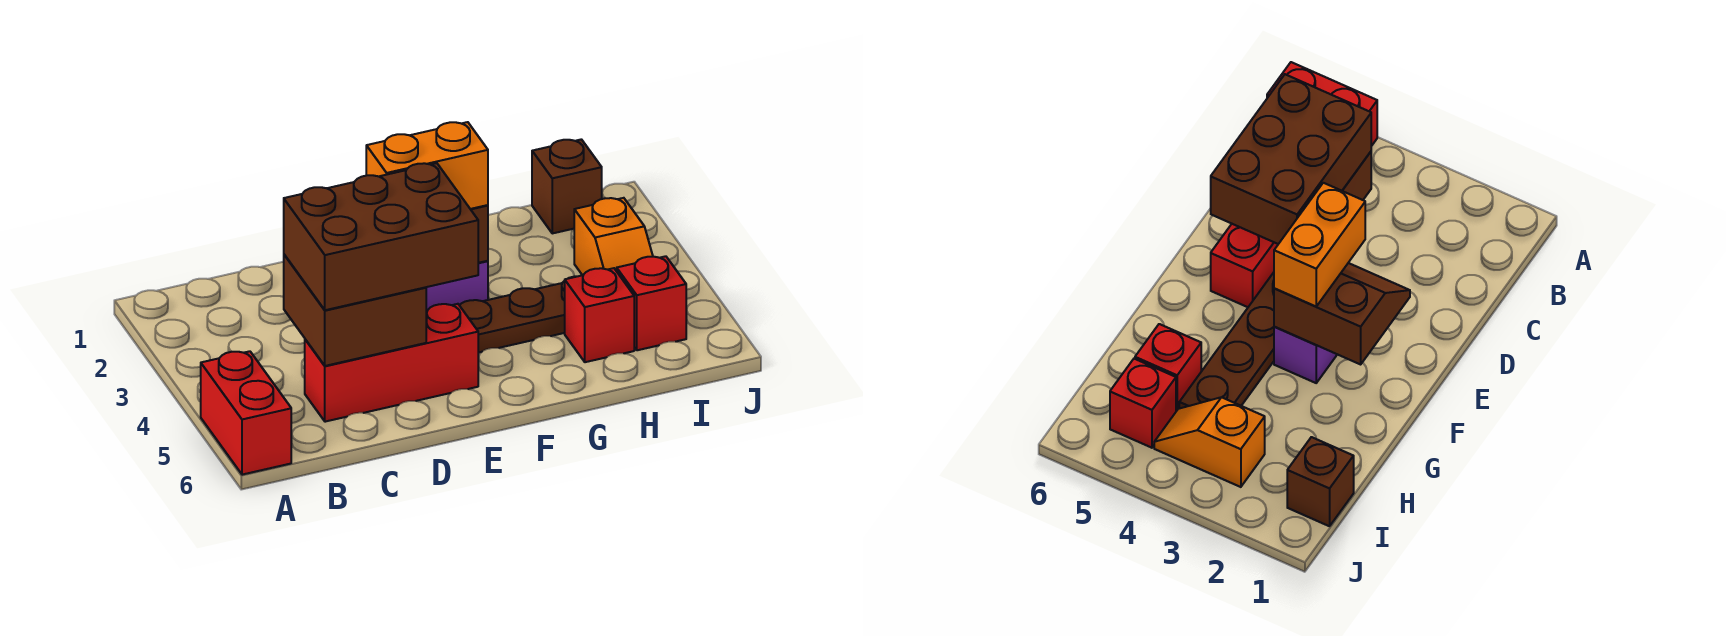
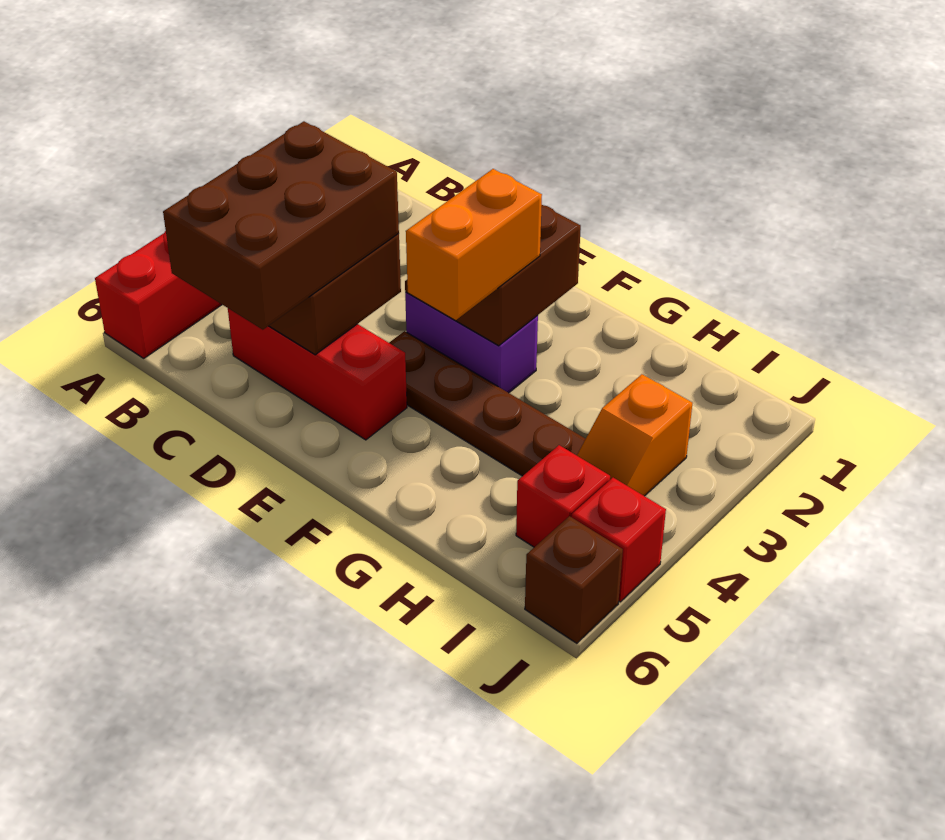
brown 2x3 brick [284,163,478,310] -> brown 2x3 brick turned to [163,121,399,330]
orange 1x2 brick [366,122,488,209] -> orange 1x2 brick turned to [406,169,542,320]
red 1x1 brick [565,268,634,362] -> red 1x1 brick moved to [571,478,666,602]
brown 1x1 brick [532,139,602,233] -> brown 1x1 brick moved to [525,516,623,643]

